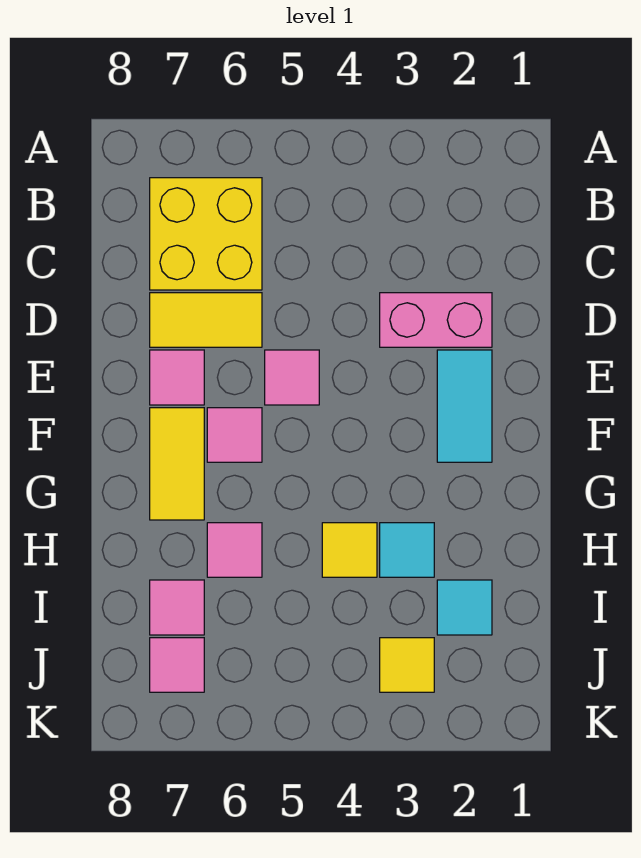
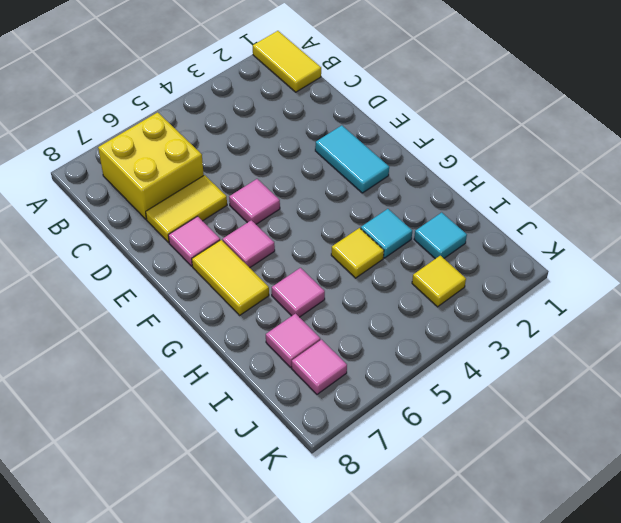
none -> yellow 1x2 tile [253,31,321,92]
pink 1x2 brick [380,293,492,347] -> none

